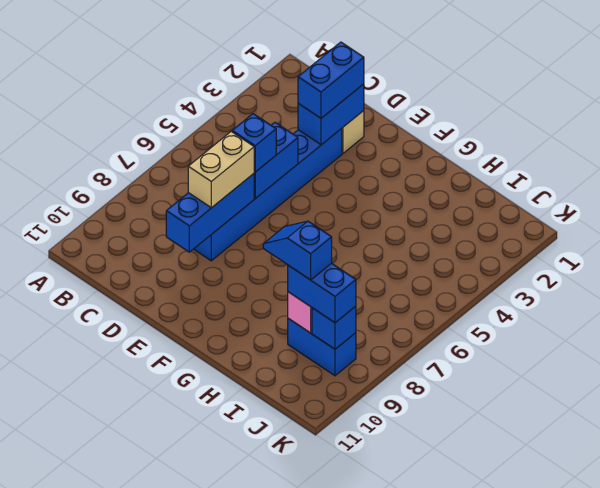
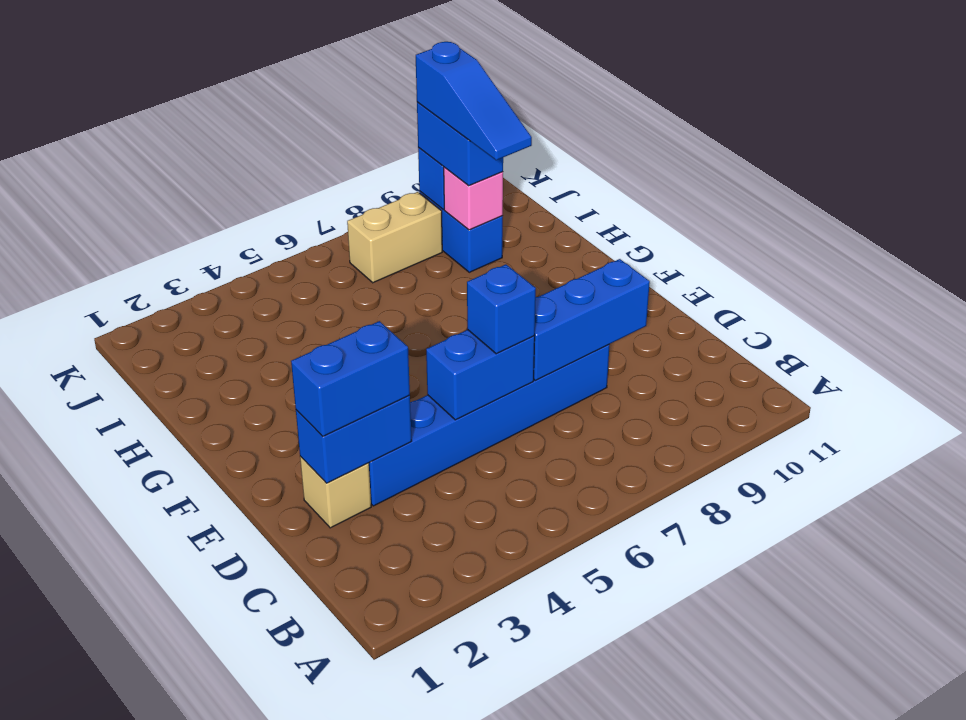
tan 1x2 brick [188,132,254,208] -> tan 1x2 brick moved to [347,192,442,283]
blue 1x2 slope [263,221,332,280] -> blue 1x3 slope [416,42,532,160]

